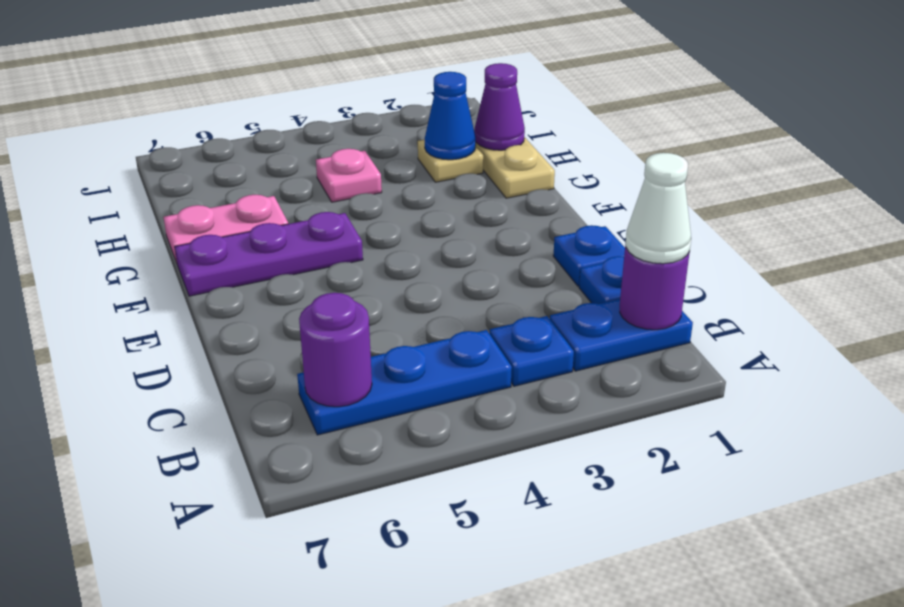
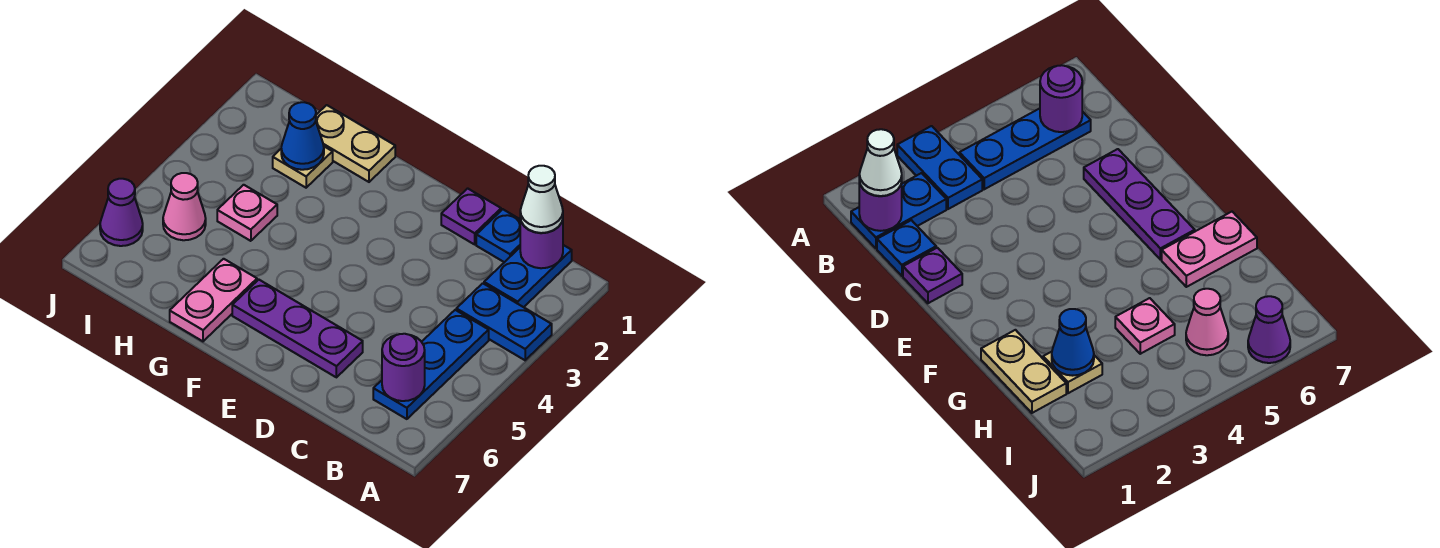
blue 1x1 plate [490,316,574,386] -> blue 1x2 plate [456,283,552,360]
blue 1x1 plate [553,225,625,286] -> purple 1x1 plate [441,188,501,244]
purple 1x3 plate [175,212,363,296] -> purple 1x3 plate turned to [232,280,363,377]
purple 1x1 cone [474,63,525,150] -> purple 1x1 cone moved to [100,179,143,246]
none -> pink 1x1 cone [163,173,206,240]

